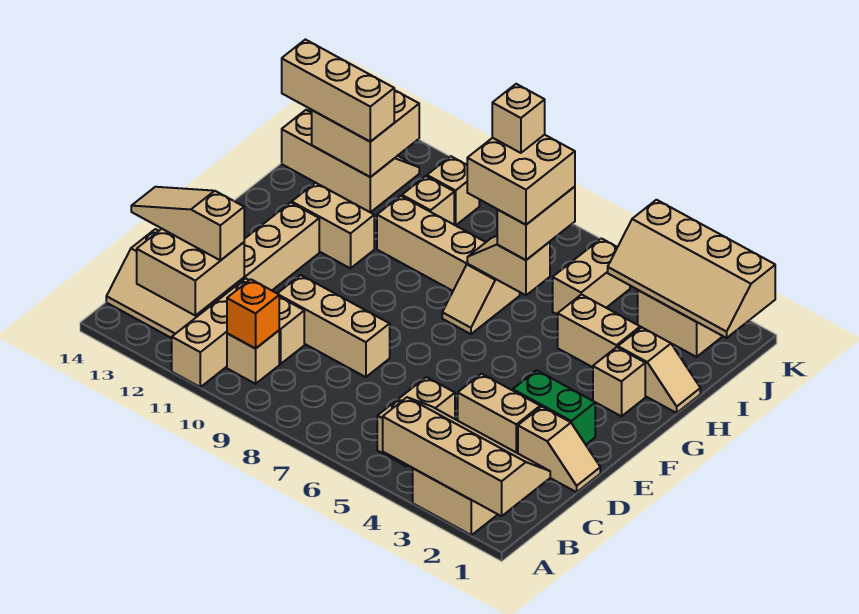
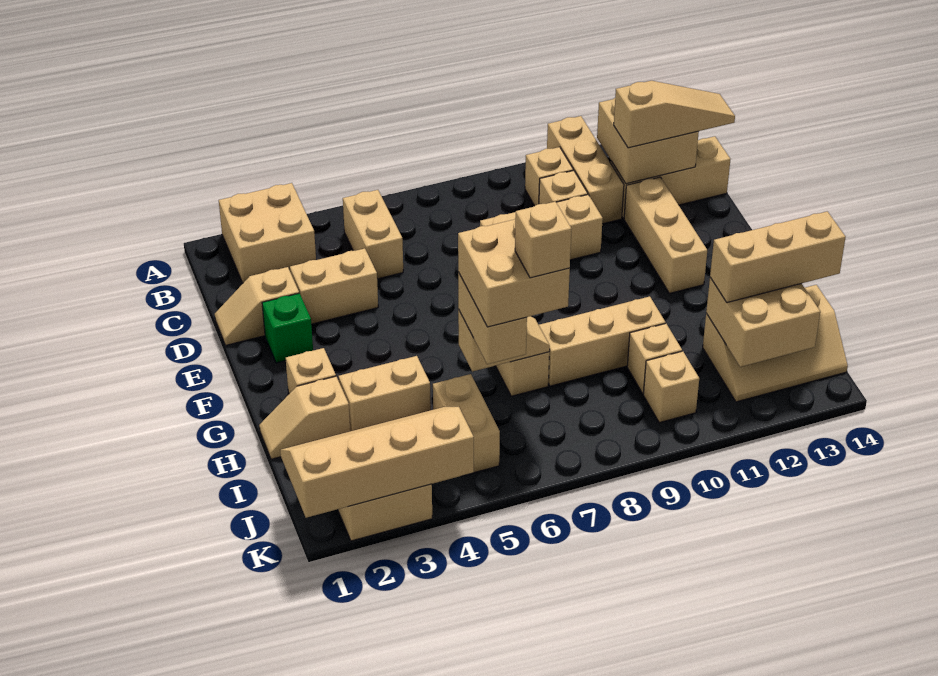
tan 2x4 slope [383,397,550,516] -> none
orange 1x1 brick [227,279,279,348] -> none
green 1x2 brick [513,370,595,444] -> green 1x1 brick [262,293,313,363]
tan 1x2 brick [292,183,374,268] -> none

